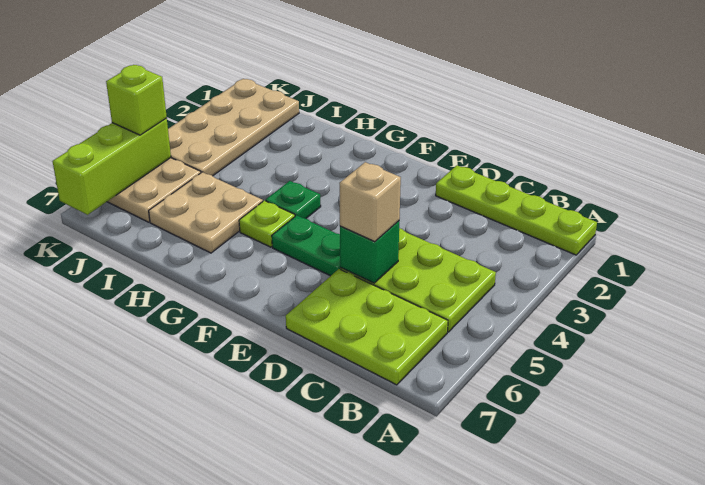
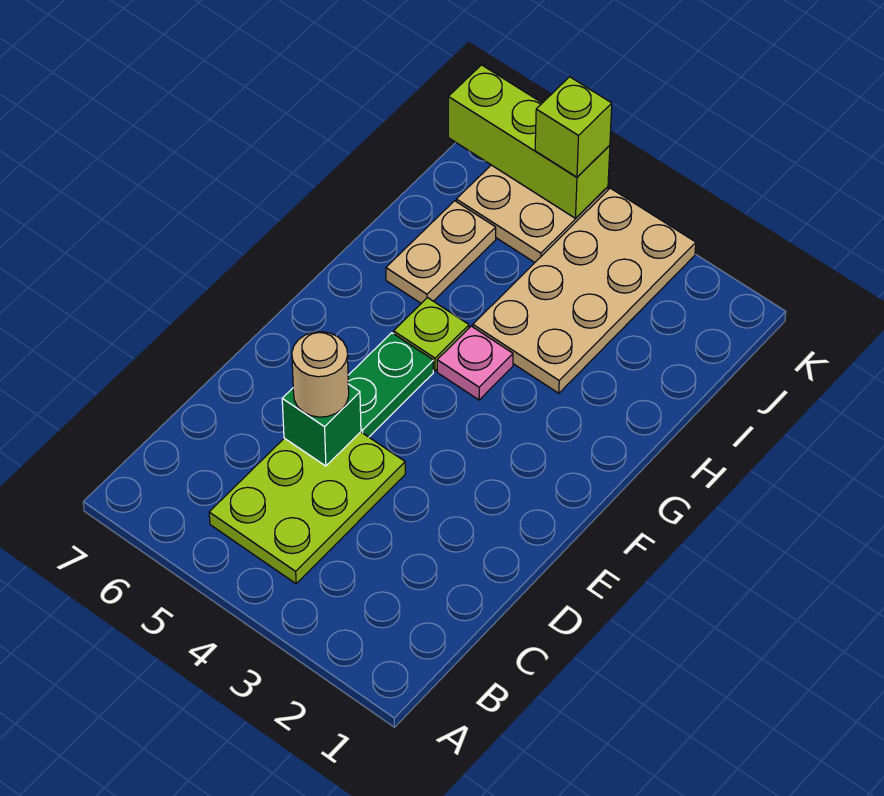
lime 1x4 plate [436,165,597,255] -> none
lime 2x3 plate [286,269,448,385] -> none
tan 1x1 brick [340,162,401,242] -> tan 1x1 round brick [292,332,349,417]
green 1x1 plate [266,181,321,219] -> pink 1x1 plate [437,326,513,400]
tan 2x2 plate [149,172,263,253] -> tan 1x2 plate [386,201,496,303]
tan 2x4 plate [168,79,299,176] -> tan 2x4 plate turned to [473,188,696,393]

